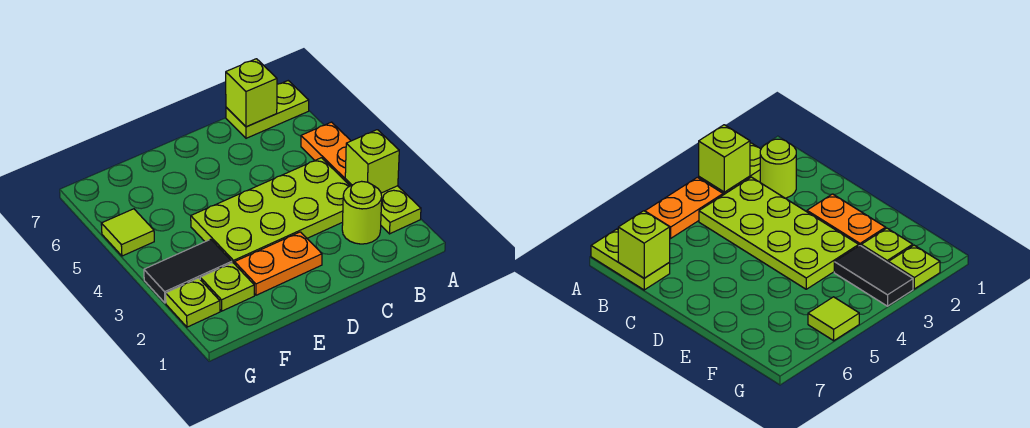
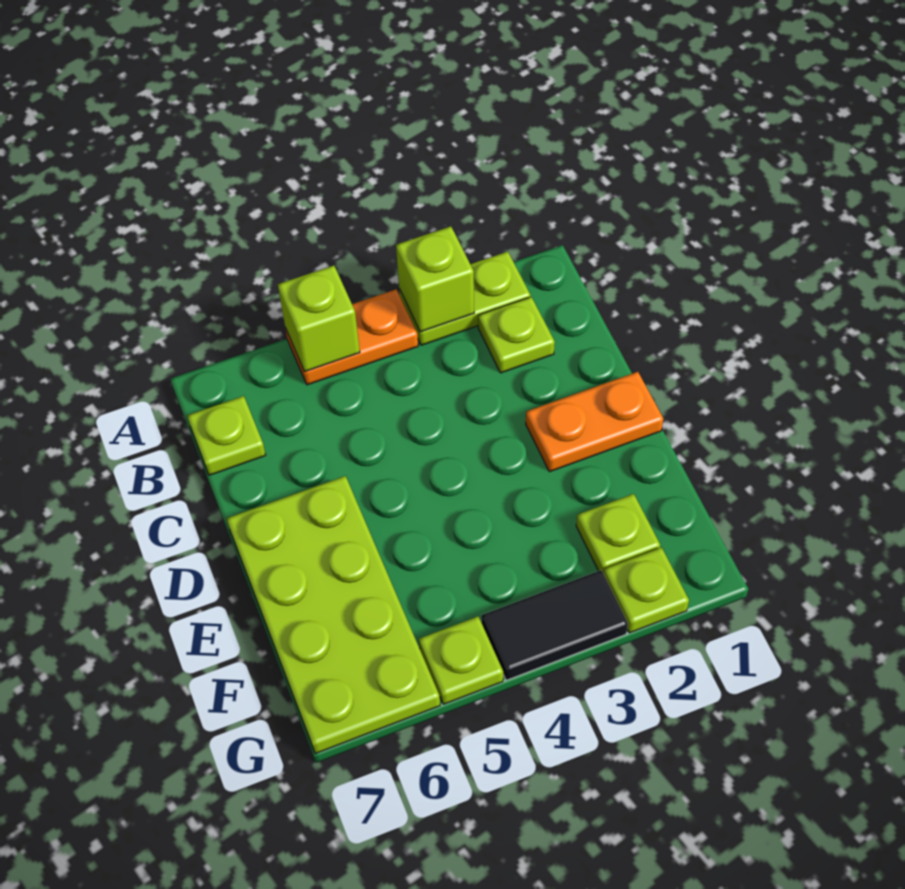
lime 1x2 plate [226,81,309,138] -> lime 1x1 plate [187,396,266,475]
lime 1x1 round brick [342,181,382,244] -> lime 1x1 plate [478,297,555,373]
lime 2x4 plate [191,158,350,264] -> lime 2x4 plate moved to [227,476,440,754]
lime 1x1 brick [226,59,277,127] -> lime 1x1 brick moved to [278,266,360,372]
orange 1x2 plate [235,232,322,295] -> orange 1x2 plate turned to [526,372,663,472]
black 1x2 tile [144,239,232,303] -> black 1x2 tile turned to [481,570,628,680]
lime 1x1 tile [101,209,154,256] -> lime 1x1 plate [419,617,503,704]

